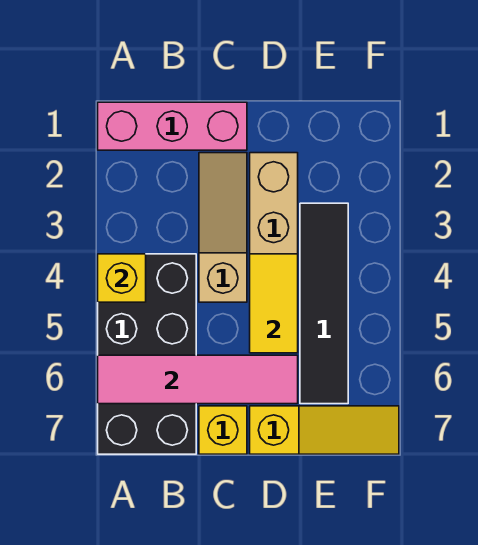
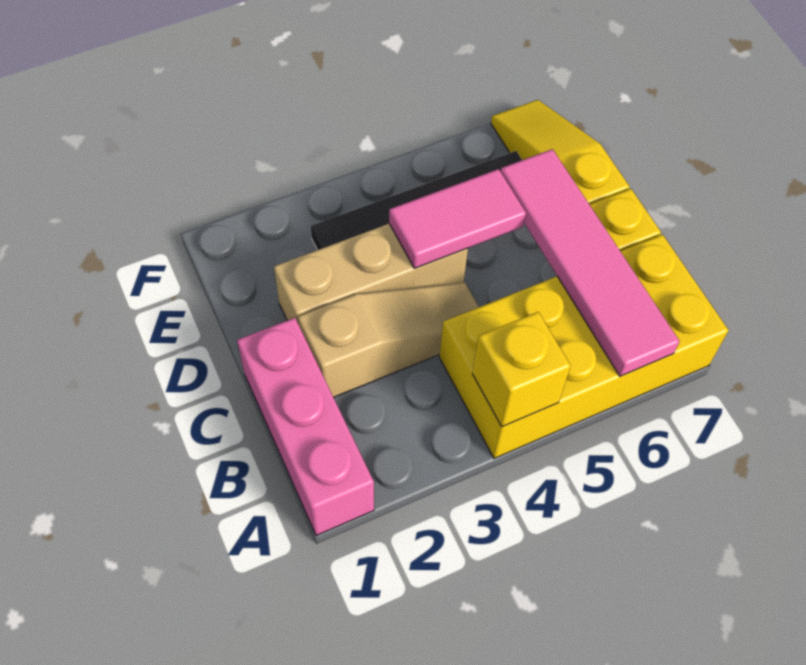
black 2x4 brick [98,254,196,454] -> yellow 2x4 brick [439,234,729,459]
tan 1x3 slope [199,153,247,302] -> tan 1x3 slope turned to [298,283,479,397]
yellow 1x2 tile [250,254,298,353] -> pink 1x2 tile [389,169,526,268]

